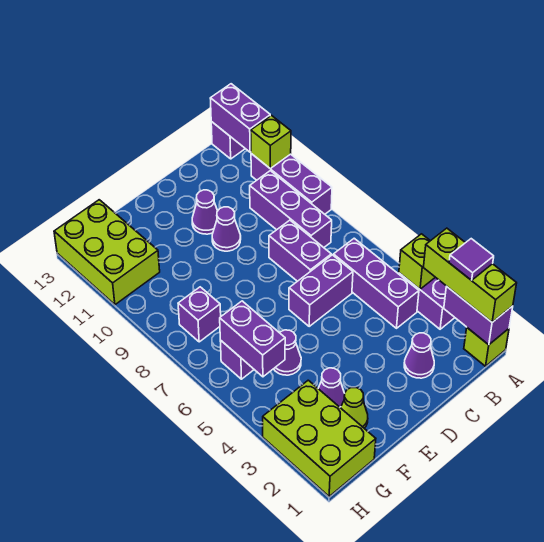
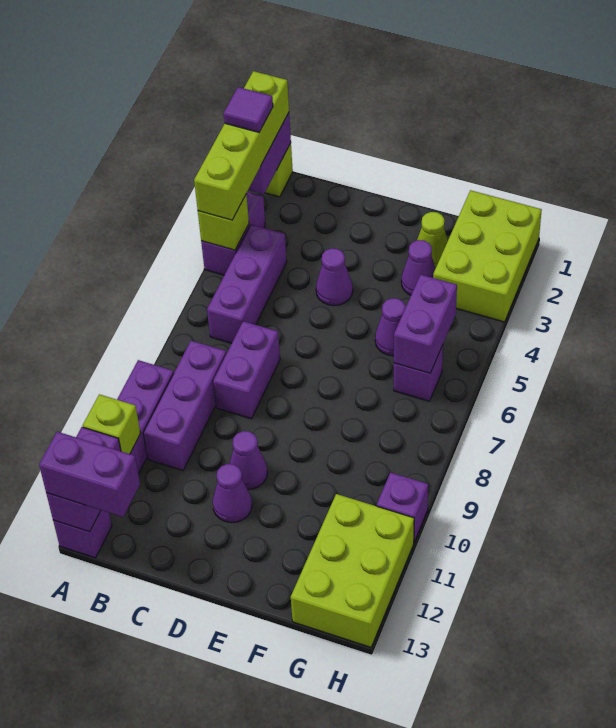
lime 1x3 brick [424,228,517,322] -> lime 1x4 brick [194,71,289,220]
purple 1x1 cone [404,333,434,378] -> purple 1x1 cone moved to [316,248,353,306]
purple 1x2 brick [289,255,353,326] -> purple 1x2 brick moved to [39,432,140,517]
purple 1x1 brick [178,287,221,342] -> purple 1x1 brick moved to [377,473,428,542]

